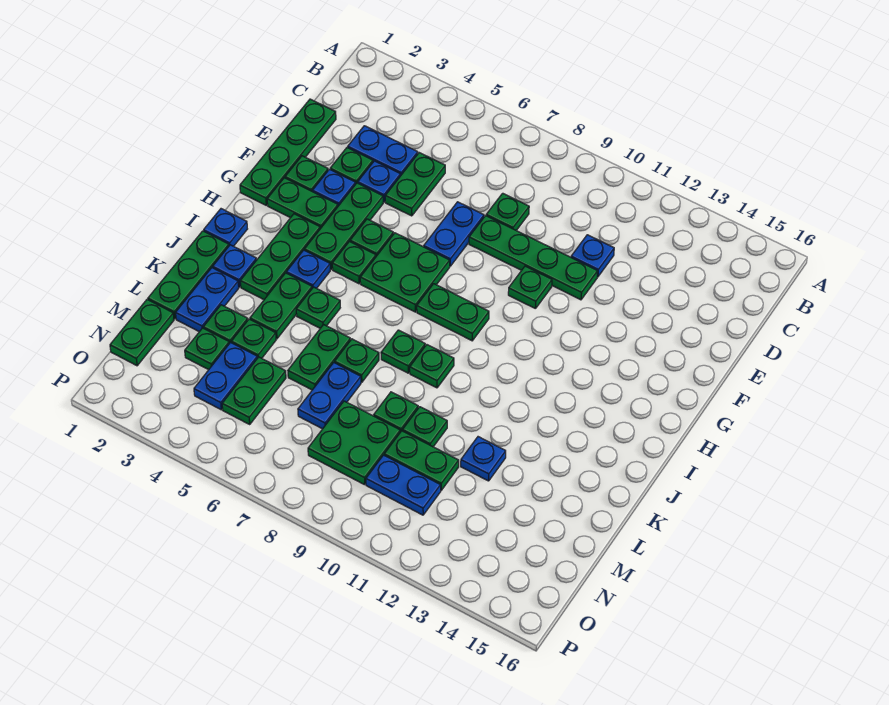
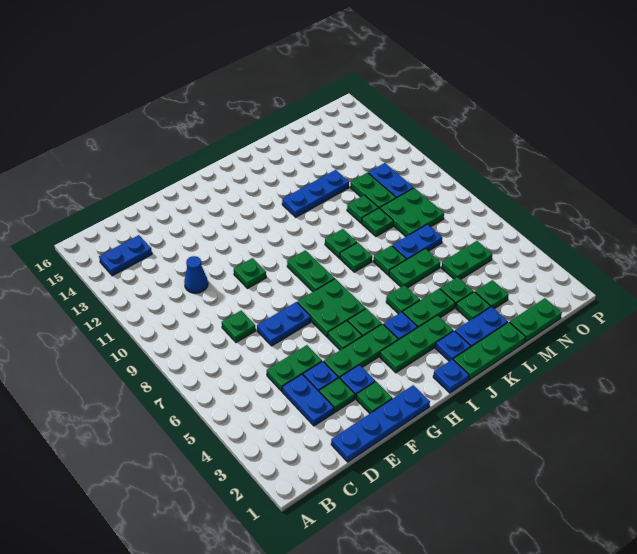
green 1x4 plate [240,99,336,205] -> blue 1x4 plate [331,385,430,462]
blue 1x1 plate [571,235,614,277] -> blue 1x1 cone [184,256,208,293]
green 1x4 plate [469,216,598,300] -> none
green 1x2 plate [267,178,338,229] -> none
blue 1x1 plate [461,437,506,481] -> blue 1x3 plate [282,170,349,217]
blue 1x2 plate [194,342,257,410] -> blue 1x2 plate moved to [99,235,152,276]

